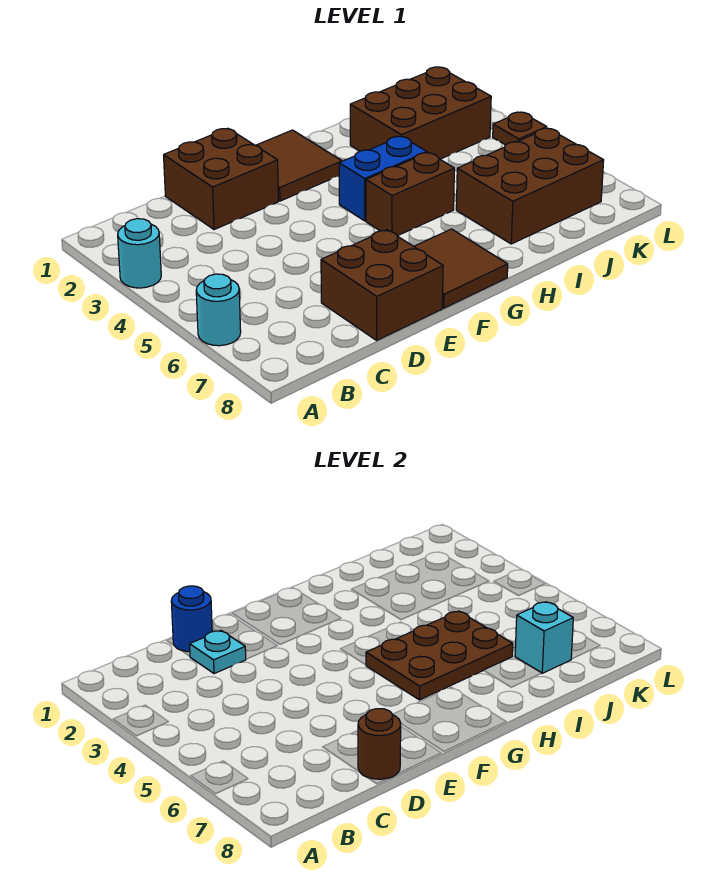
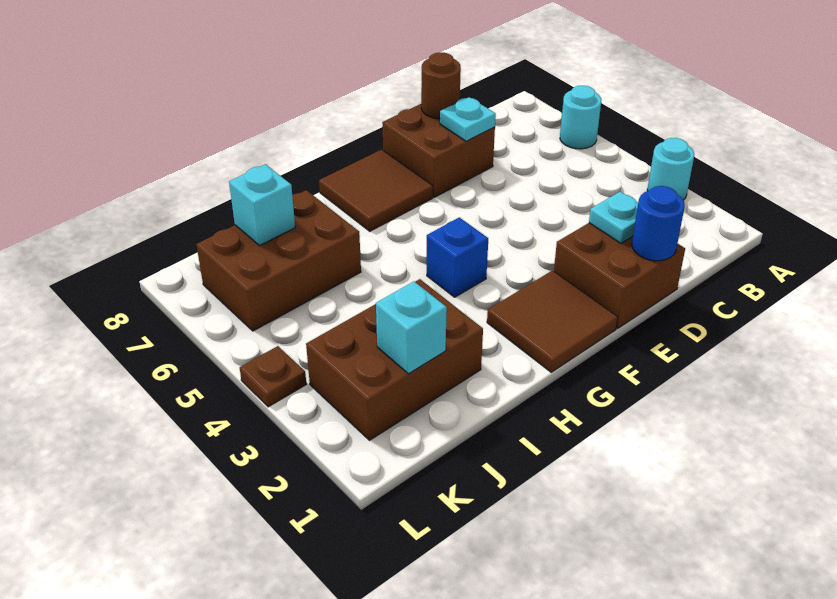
none -> cyan 1x1 plate [440,97,496,141]
blue 1x2 brick [339,136,427,221] -> blue 1x1 brick [427,217,488,297]
brown 1x2 brick [366,153,454,236] -> none
brown 2x3 plate [366,611,513,700] -> none
none -> cyan 1x1 brick [376,282,447,374]

